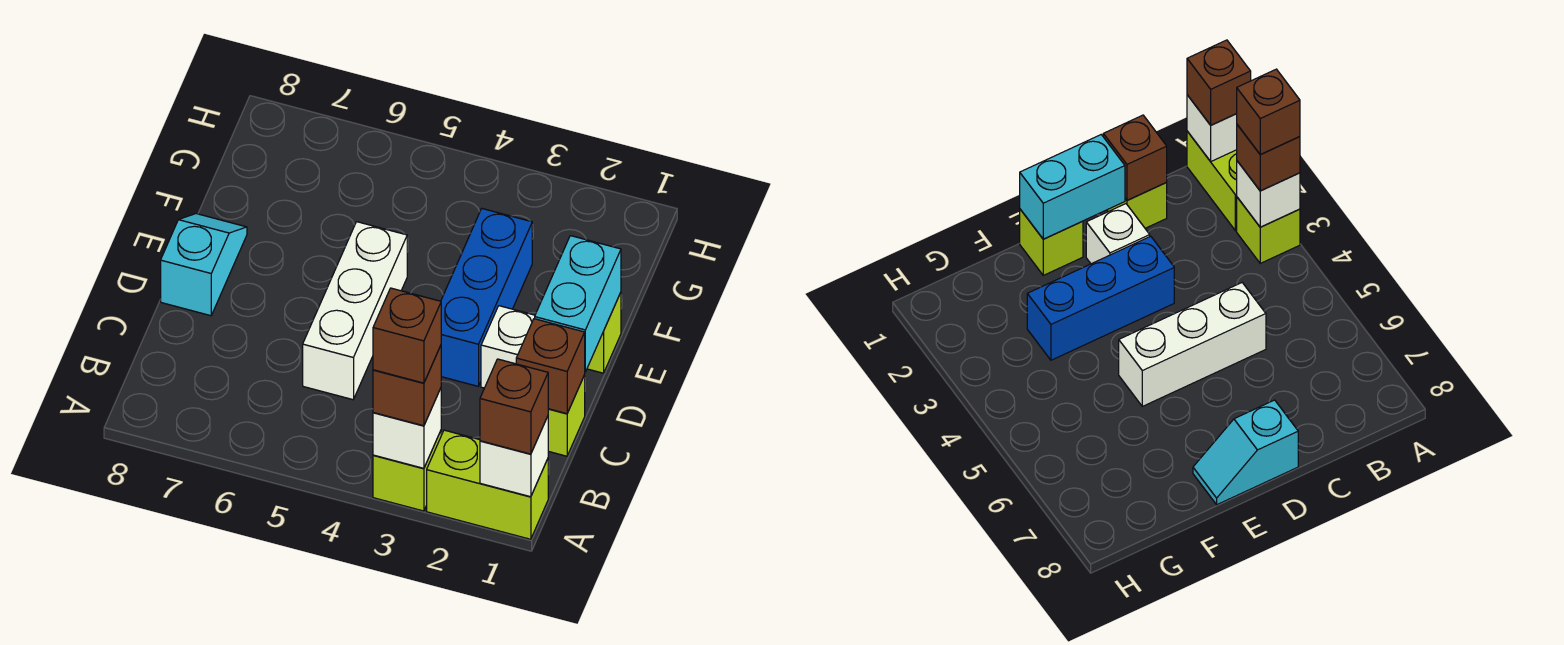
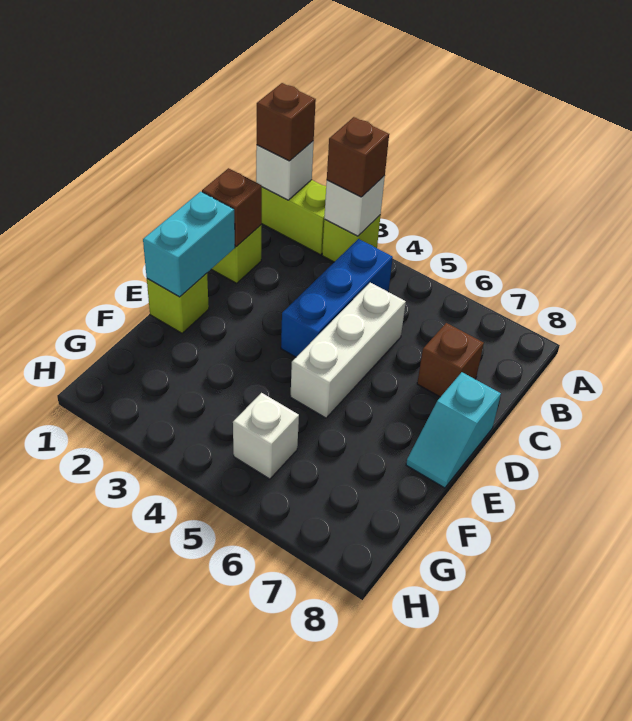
brown 1x1 brick [373,288,441,383] -> brown 1x1 brick moved to [417,323,484,397]
white 1x1 brick [481,306,535,388] -> white 1x1 brick moved to [233,393,299,479]
blue 1x3 brick [441,209,532,386] -> blue 1x3 brick moved to [281,239,393,357]

